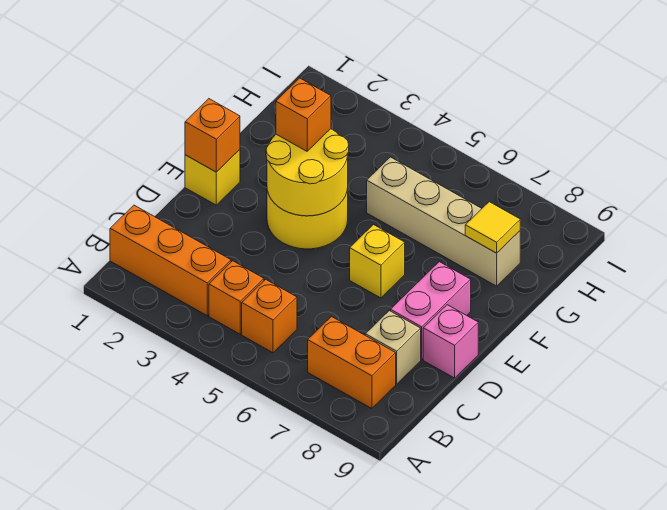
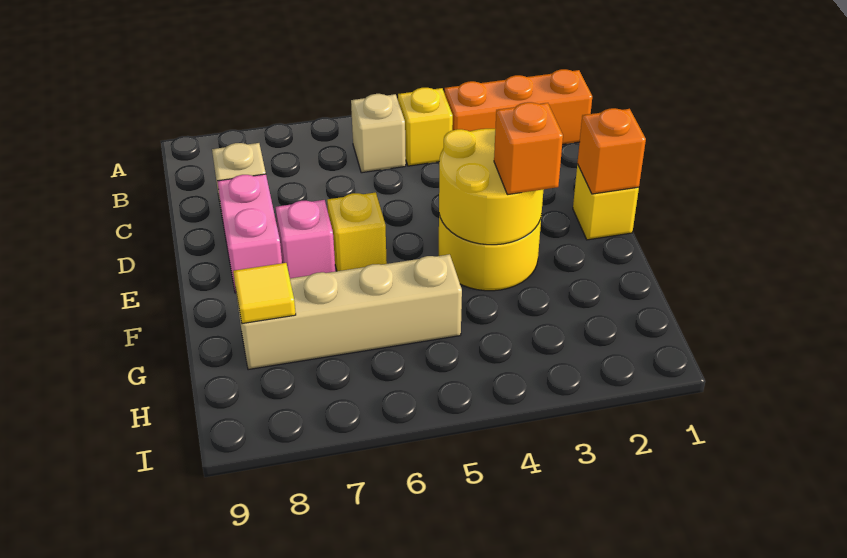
orange 1x1 brick [209,261,264,334] -> yellow 1x1 brick [398,88,453,166]
orange 1x1 brick [242,279,297,353] -> tan 1x1 brick [351,94,406,173]
orange 1x2 brick [308,317,396,409] -> none
pink 1x1 brick [423,305,478,378] -> pink 1x1 brick moved to [276,200,335,278]

